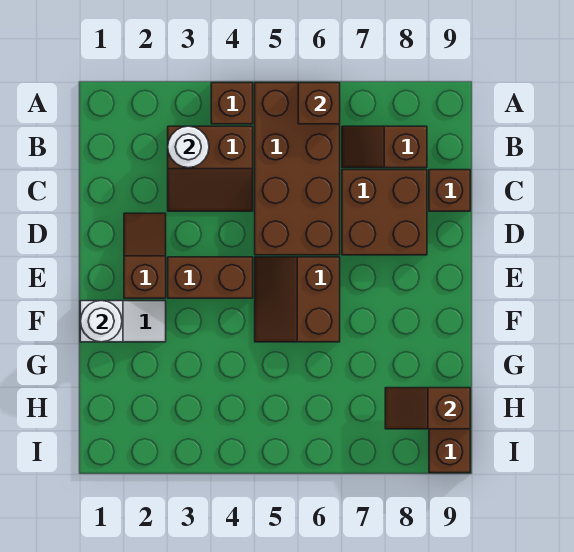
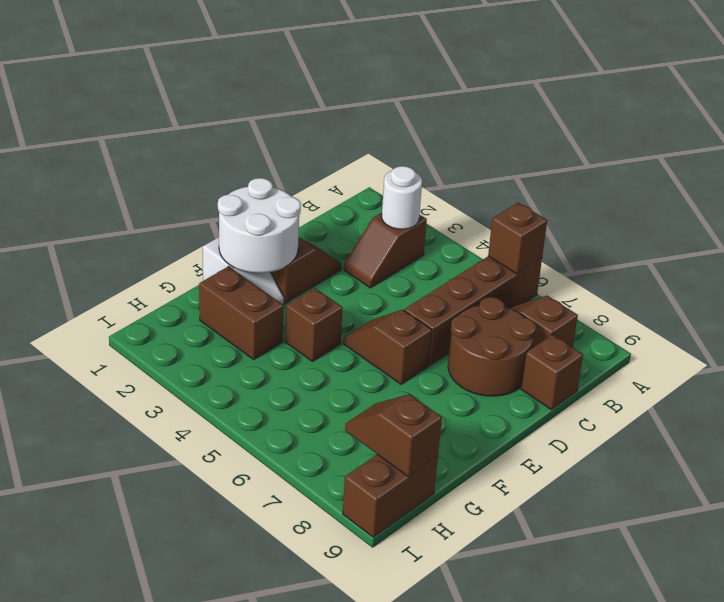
brown 1x1 brick [211,83,253,124] -> brown 1x1 brick moved to [285,288,343,361]
brown 2x4 brick [255,83,340,255] -> brown 1x4 brick [404,256,542,365]
brown 2x2 slope [168,126,253,211] -> brown 1x2 slope [344,213,427,288]
brown 2x2 brick [342,170,427,255] -> brown 2x2 round brick [448,297,536,396]
brown 1x2 brick [168,257,253,298] -> brown 1x2 brick moved to [199,267,284,359]
brown 2x2 slope [255,257,340,342] -> brown 1x2 slope [343,310,432,384]
white 1x1 round brick [80,301,122,342] -> white 2x2 round brick [218,178,301,273]

